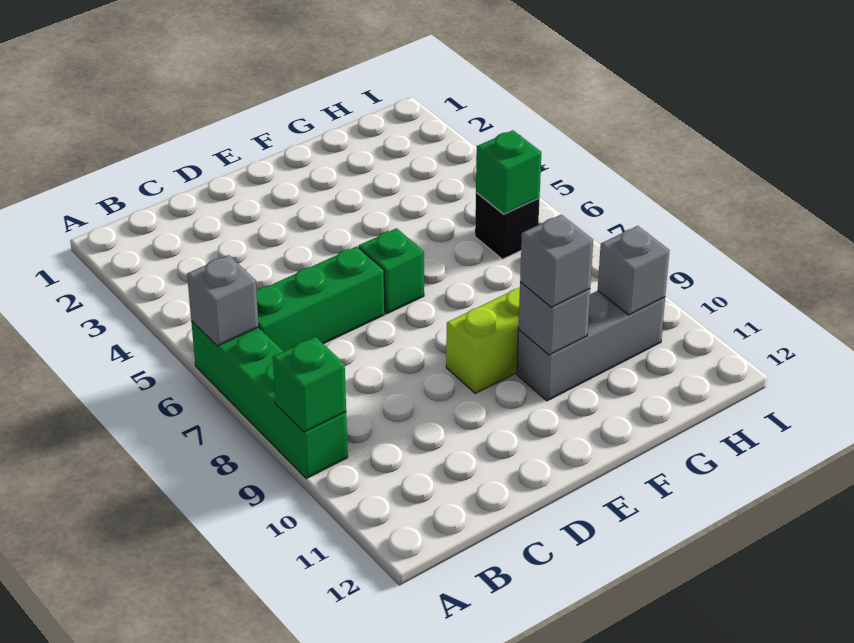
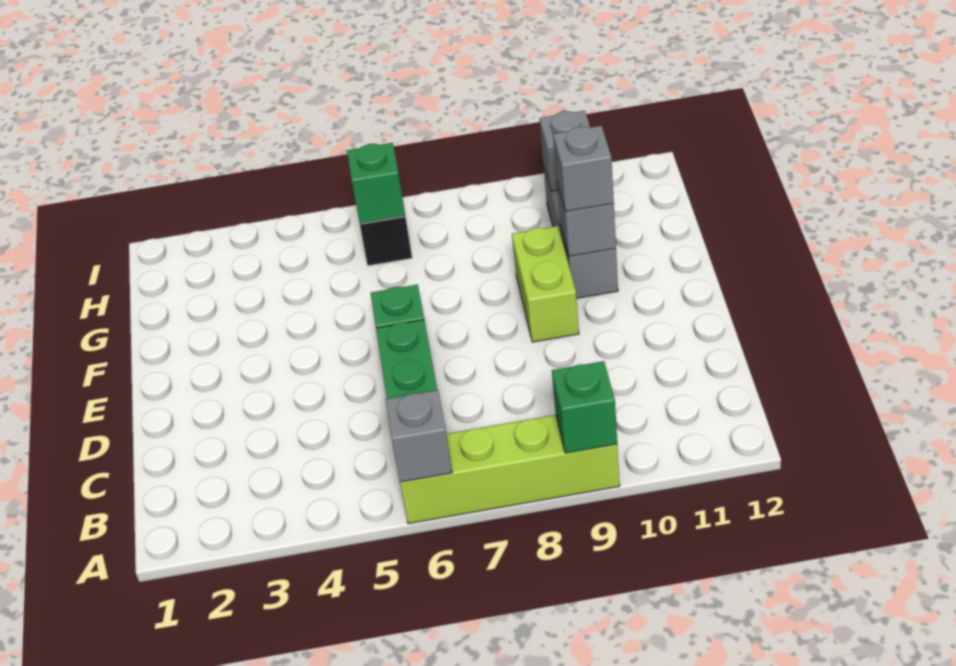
green 1x4 brick [191,321,348,478] -> lime 1x4 brick [400,415,620,524]

